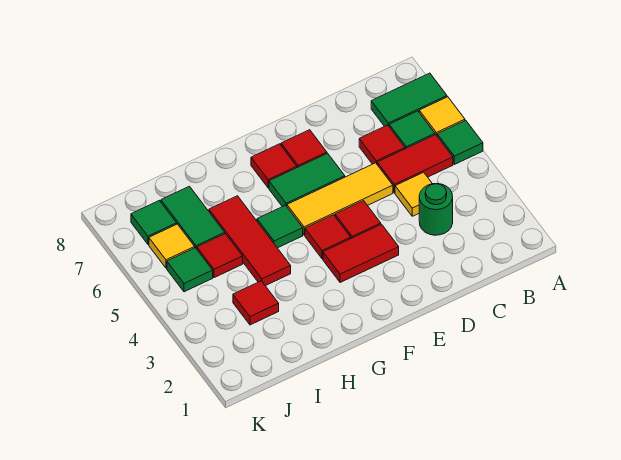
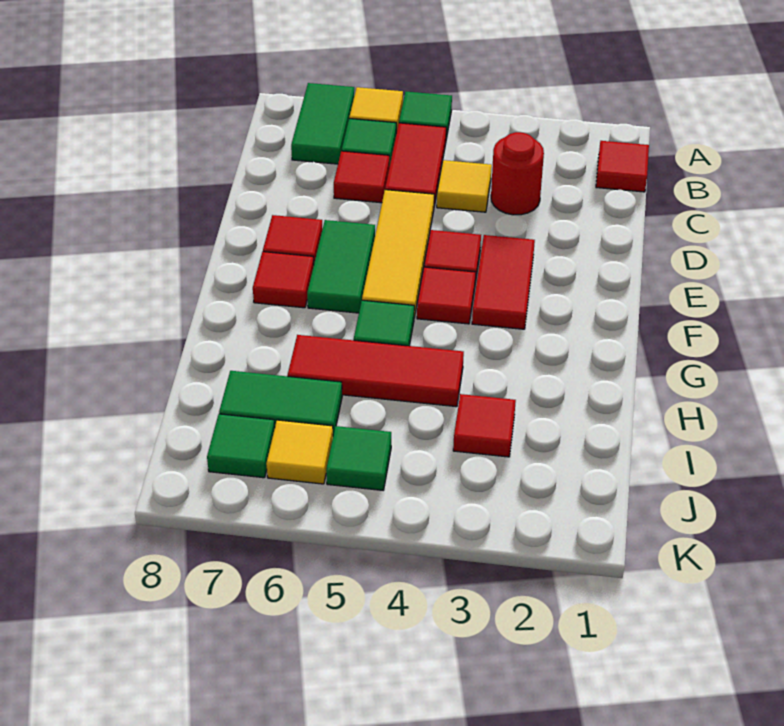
green 1x1 round brick [419,184,453,235] -> red 1x1 round brick [491,132,544,215]
red 1x1 tile [197,234,243,278] -> red 1x1 tile moved to [596,141,649,192]

